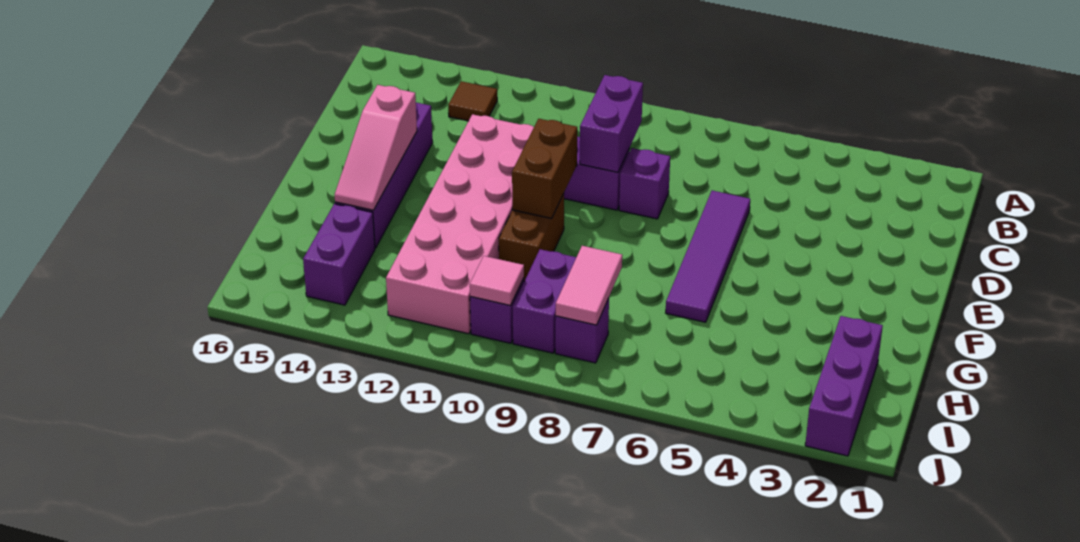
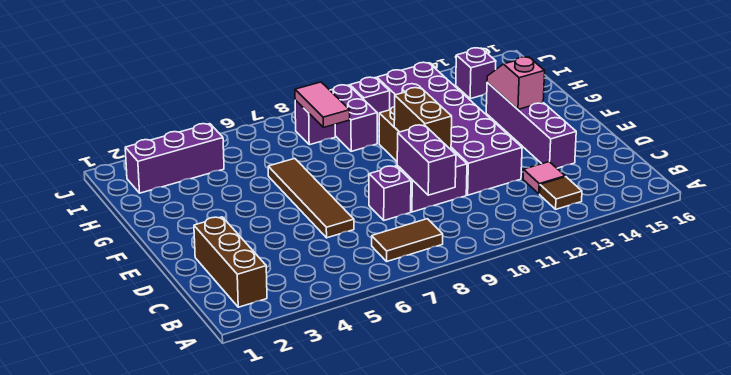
none -> brown 1x3 brick [194,217,267,307]
none -> brown 1x2 tile [372,219,443,261]
purple 1x4 tile [666,191,750,322] -> brown 1x4 tile [268,159,354,238]
pink 2x6 brick [386,114,534,334] -> purple 2x6 brick [377,62,522,195]
pink 1x3 slope [335,85,417,210] -> pink 1x2 slope [487,57,545,109]
purple 1x3 brick [805,316,883,456] -> purple 1x3 brick turned to [125,124,224,193]
purple 1x2 brick [303,204,375,305] -> purple 1x1 brick [456,48,496,99]
pink 1x1 tile [470,256,524,305] -> pink 1x1 tile moved to [523,162,565,194]

